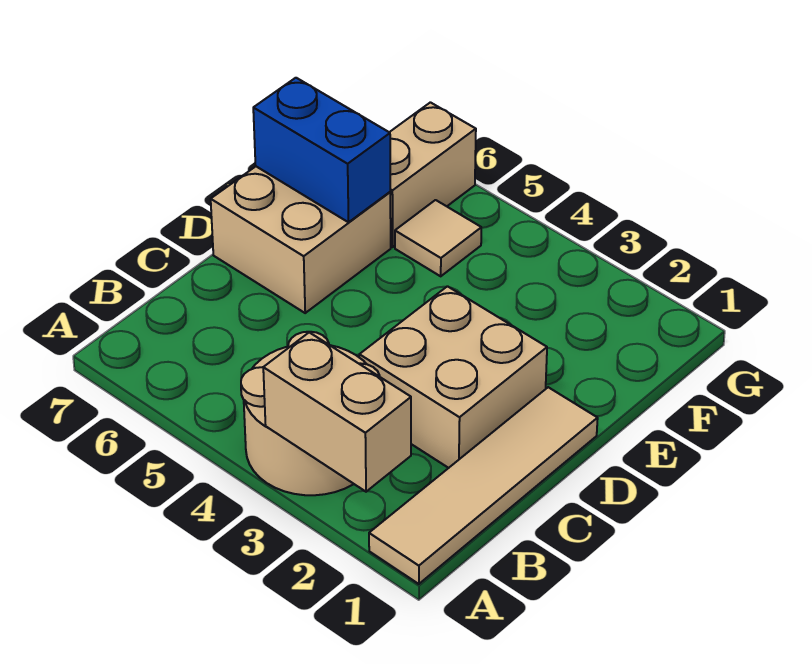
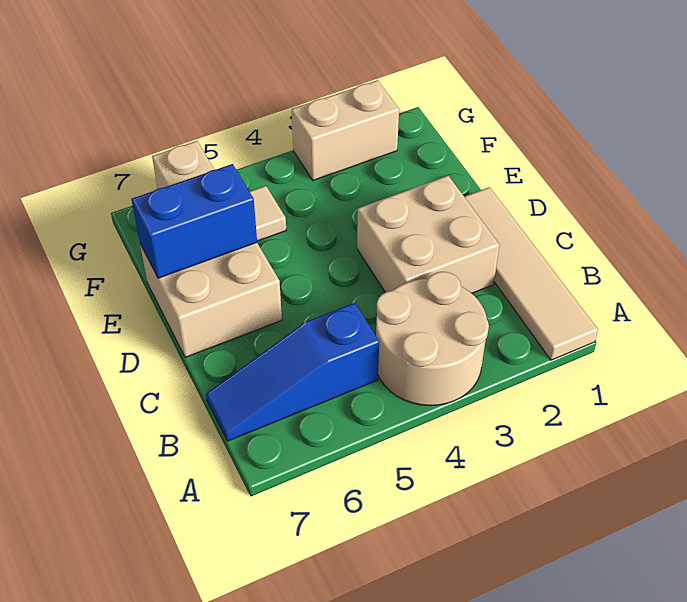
tan 1x2 brick [263,332,411,492] -> tan 1x2 brick moved to [292,80,399,180]
none -> blue 1x3 slope [206,303,379,441]

